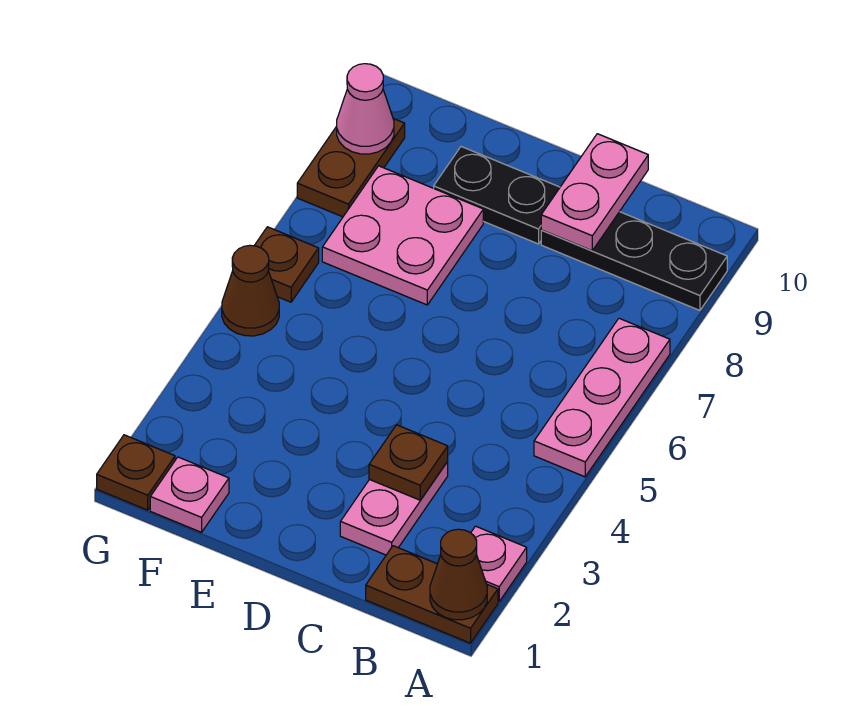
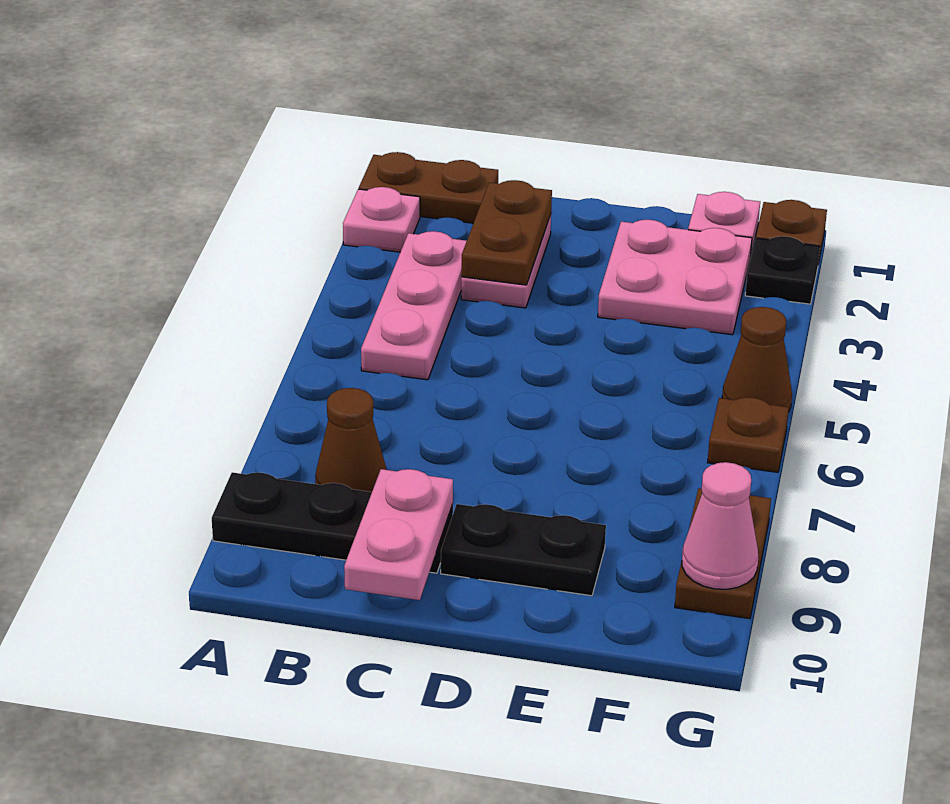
brown 1x1 cone [430,529,487,620] -> brown 1x1 cone moved to [315,388,387,492]
pink 1x3 plate [534,318,670,477] -> pink 1x3 plate moved to [361,231,467,380]
brown 1x1 plate [369,425,448,500] -> brown 1x2 plate [461,180,552,285]
pink 2x2 plate [322,166,483,305] -> pink 2x2 plate moved to [598,220,752,335]
none -> black 1x1 plate [745,236,820,304]

